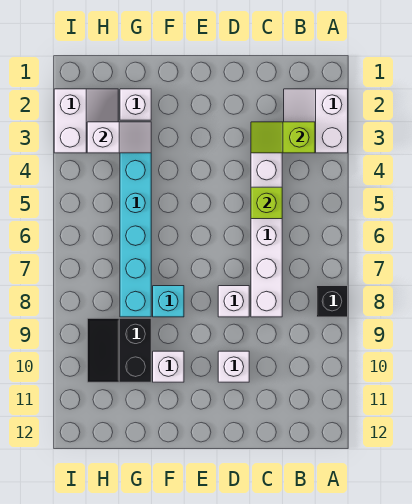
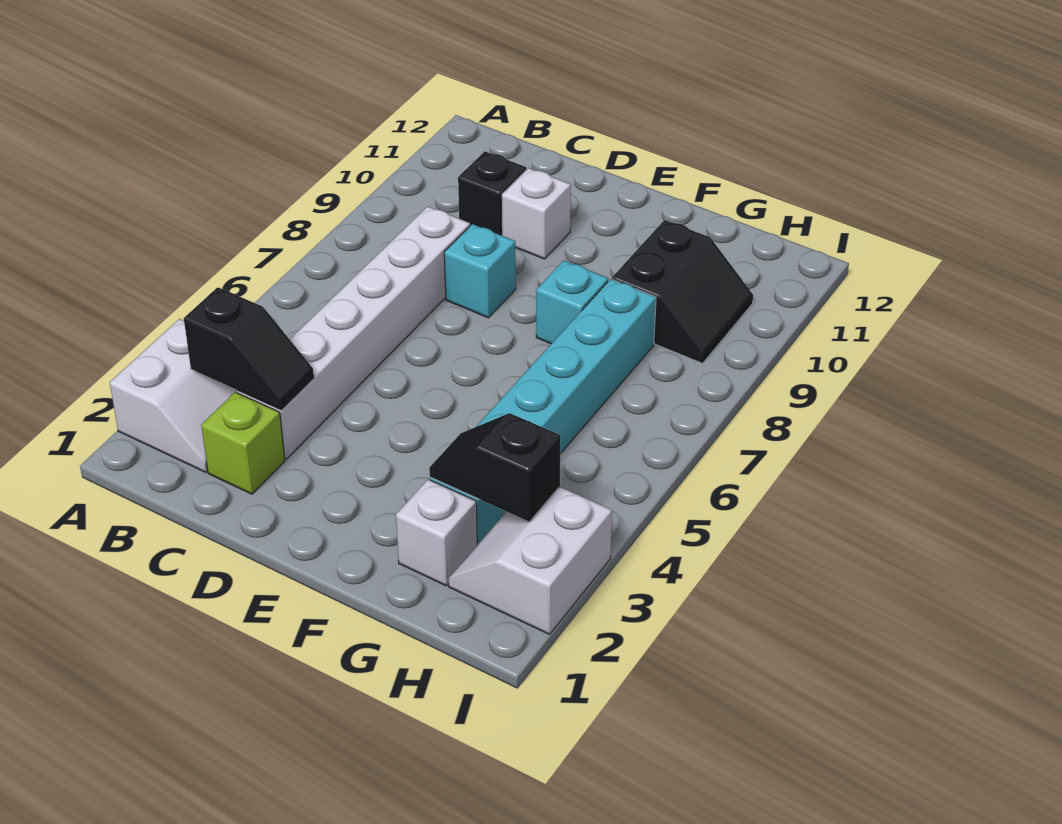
black 1x1 brick [317,286,348,317] -> black 1x1 brick moved to [458,151,526,236]
lime 1x2 slope [251,122,315,153] -> black 1x2 slope [184,287,314,410]
lime 1x1 brick [251,187,282,219] -> lime 1x1 brick moved to [201,392,285,494]
white 1x1 brick [218,286,249,317] -> cyan 1x1 brick [444,224,516,318]
white 1x1 brick [153,351,184,382] -> none
white 1x2 slope [87,122,151,153] -> black 1x2 slope [429,413,561,522]

